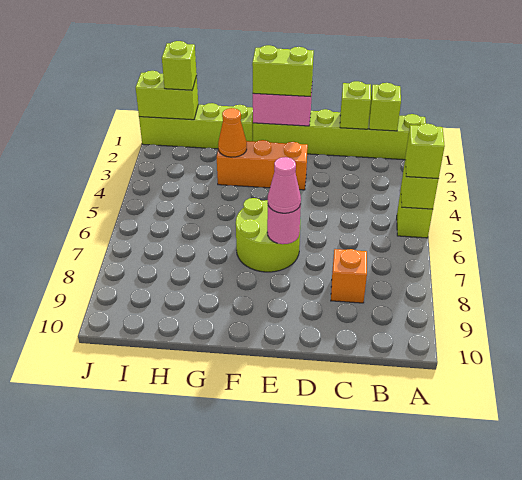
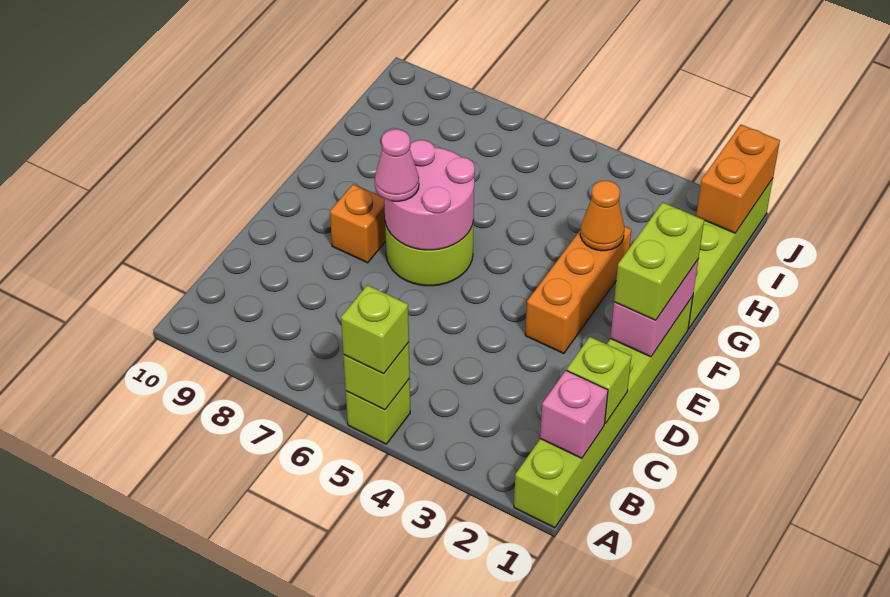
lime 1x1 brick [369,83,401,131] -> pink 1x1 brick [540,370,608,458]
orange 1x1 brick [331,249,367,303] -> orange 1x1 brick moved to [330,184,386,263]
pink 1x1 round brick [267,205,301,244] -> pink 2x2 round brick [384,140,475,250]
lime 1x2 brick [136,71,198,120] -> orange 1x2 brick [696,125,780,233]
lime 1x1 brick [162,41,197,90] -> none

